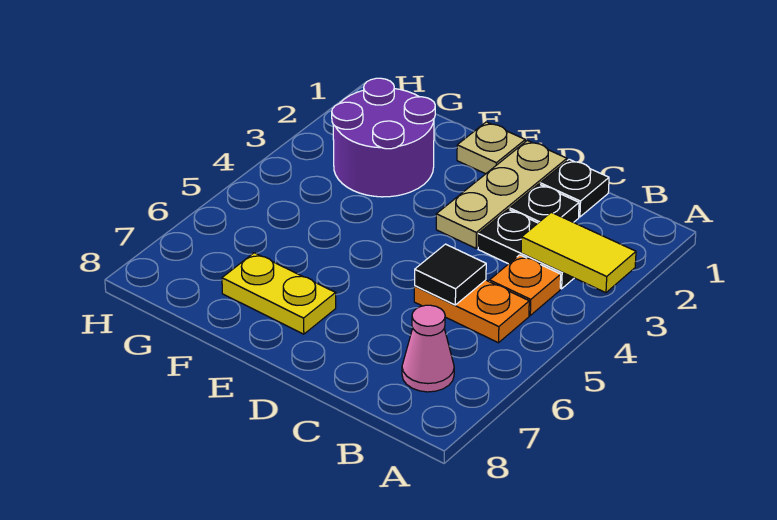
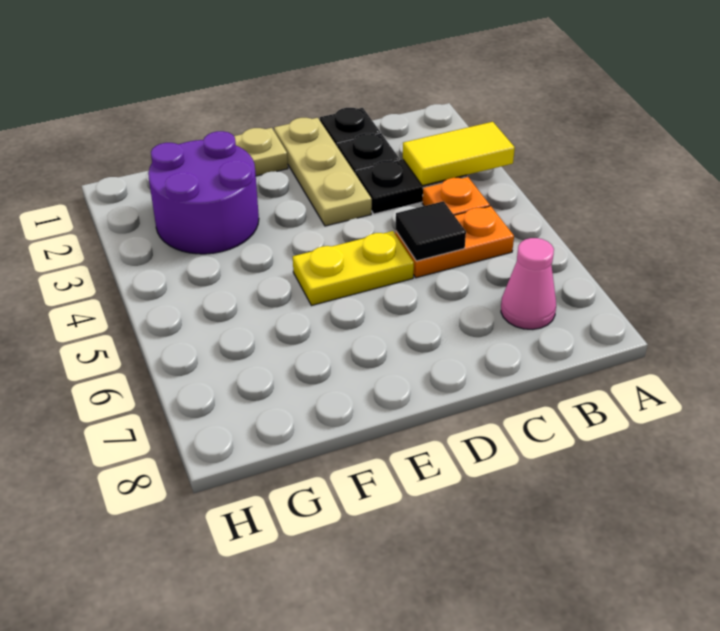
yellow 1x2 plate [222,253,336,334] -> yellow 1x2 plate moved to [293,231,414,306]

